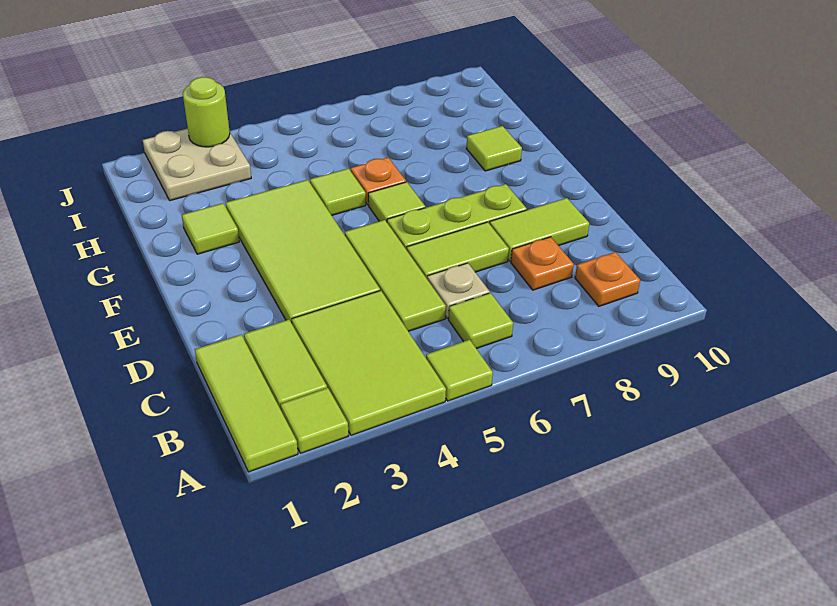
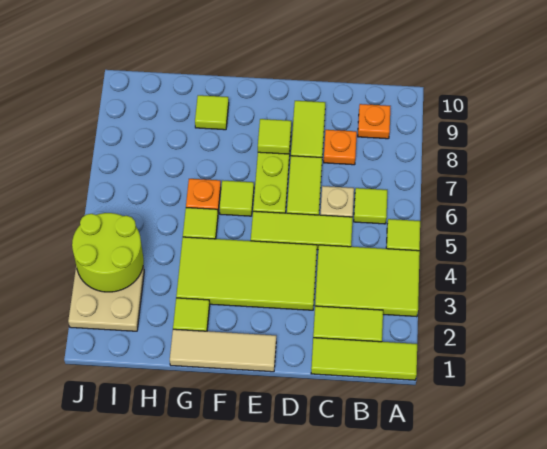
lime 1x1 tile [280,388,348,453] -> lime 1x1 tile moved to [258,119,291,154]
none -> tan 1x3 tile [170,329,276,372]
lime 1x1 round brick [183,77,230,147] -> lime 2x2 round brick [72,213,144,292]

